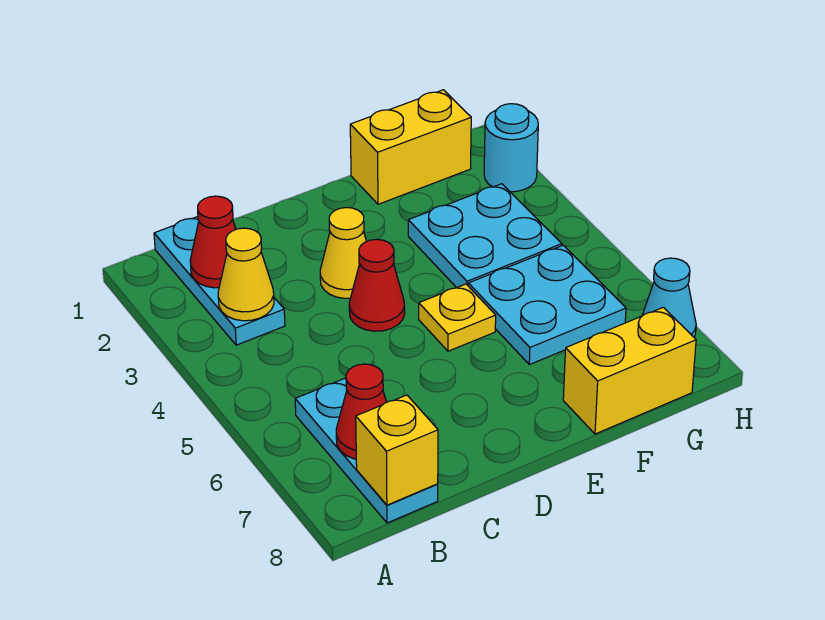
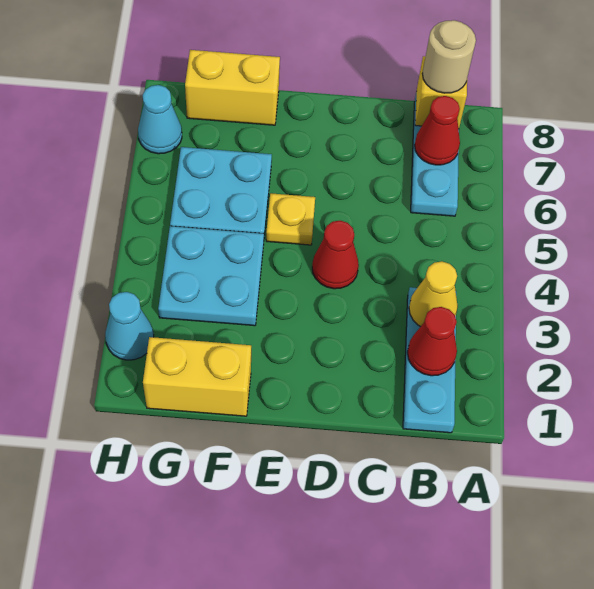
none -> tan 1x1 round brick [422,20,476,93]
yellow 1x1 cone [320,208,366,298] -> none
cyan 1x1 round brick [484,104,538,192] -> cyan 1x1 cone [105,292,154,360]

